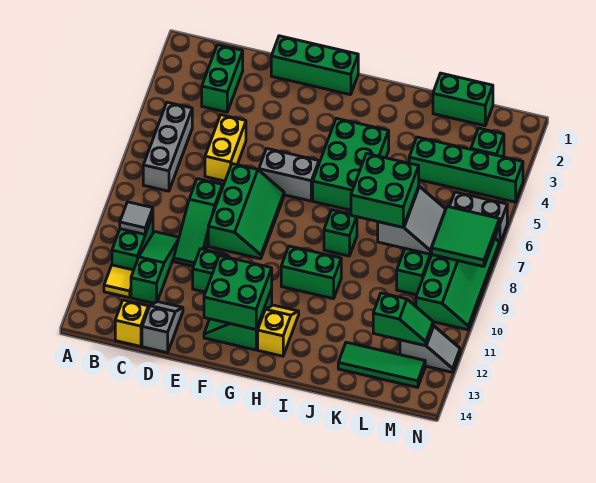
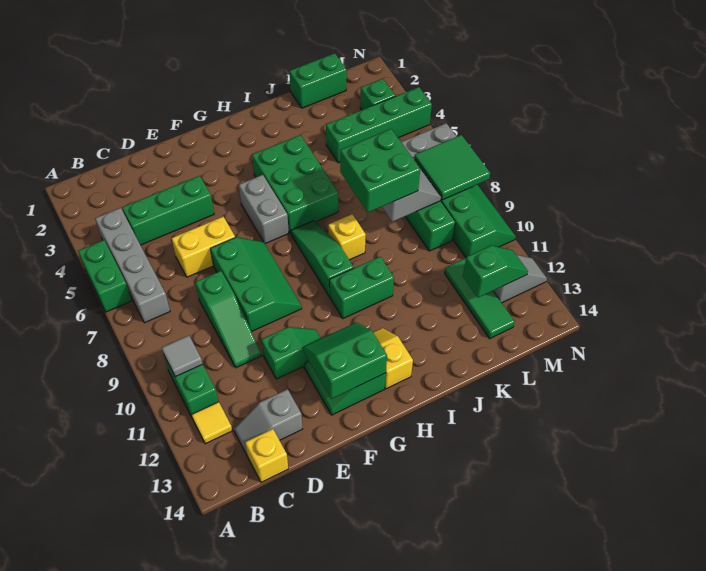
grey 1x3 brick [143,102,192,191] -> grey 1x4 brick [95,208,170,323]
green 1x2 brick [202,45,243,112] -> green 1x2 brick moved to [78,240,132,312]
green 1x3 slope [131,232,179,303] -> green 1x3 slope moved to [290,221,354,296]
yellow 1x2 brick [205,115,246,181] -> yellow 1x2 brick turned to [172,217,235,277]
grey 1x2 slope [142,302,183,353] -> grey 1x2 slope turned to [234,389,302,456]
green 1x3 brick [271,36,358,95] -> green 1x3 brick moved to [122,176,214,245]
grey 1x2 brick [259,149,319,201] -> grey 1x2 brick turned to [239,175,289,244]
green 2x2 brick [204,256,272,329] -> green 2x2 slope [303,322,387,399]
green 1x1 brick [324,210,357,256] -> yellow 1x1 brick [328,214,366,260]
green 1x3 tile [338,342,425,387] -> green 1x3 tile turned to [445,258,515,339]

